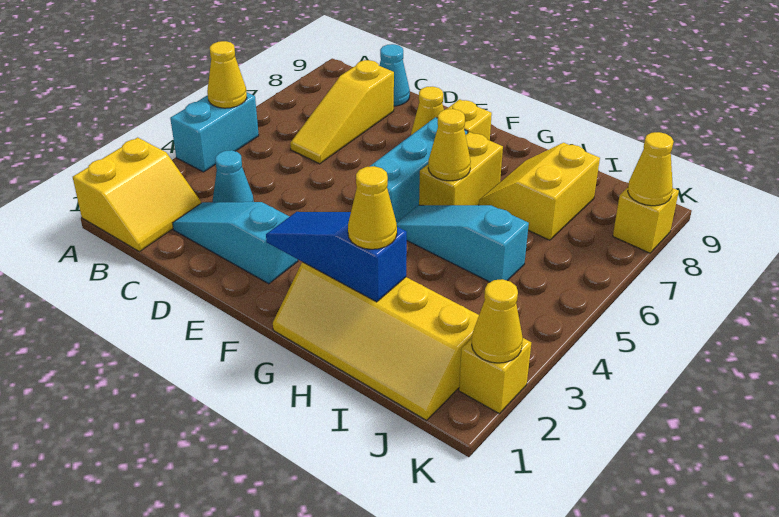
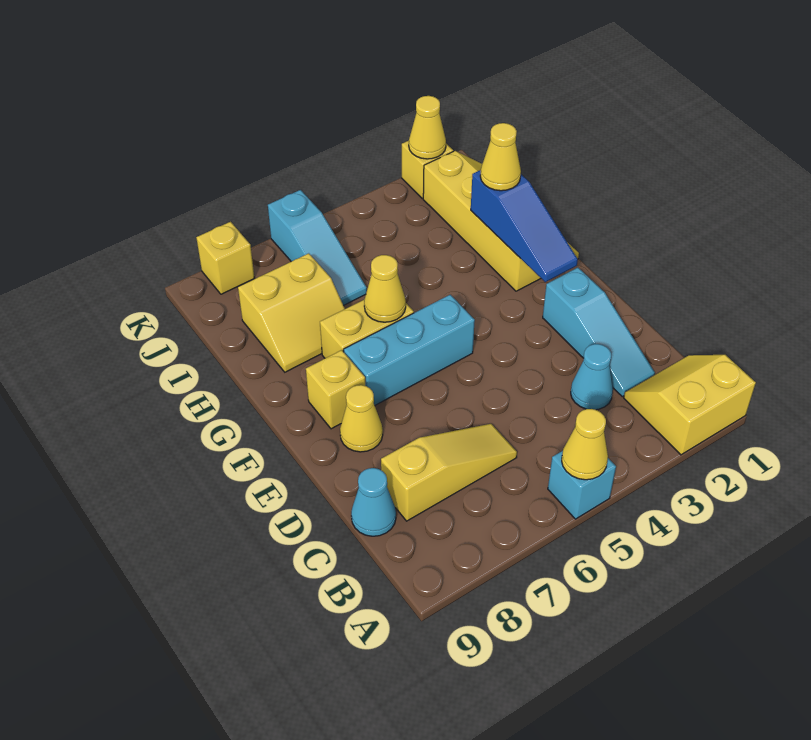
cyan 1x2 brick [170,92,259,172] -> cyan 1x1 brick [548,451,616,519]
cyan 1x3 slope [396,205,529,282] -> cyan 1x3 slope moved to [268,190,367,305]
yellow 1x1 cone [628,132,674,206] -> none

